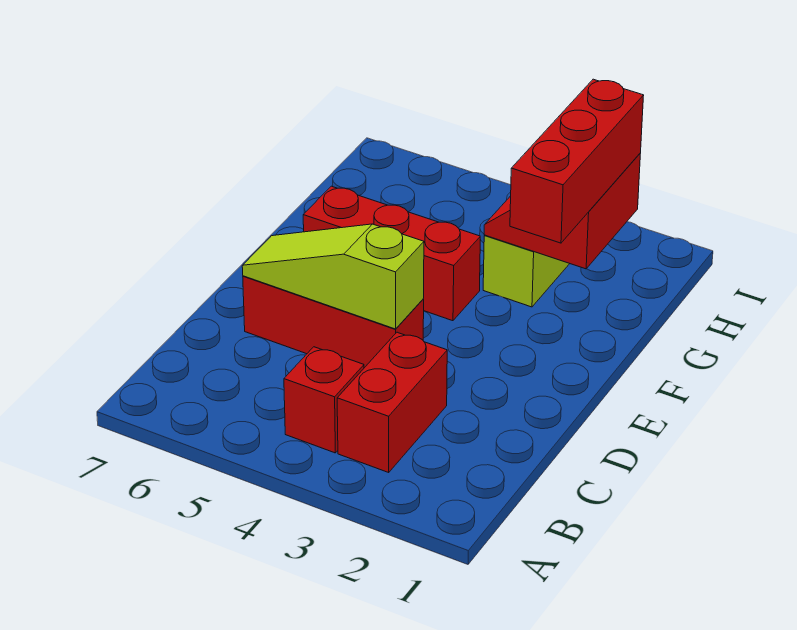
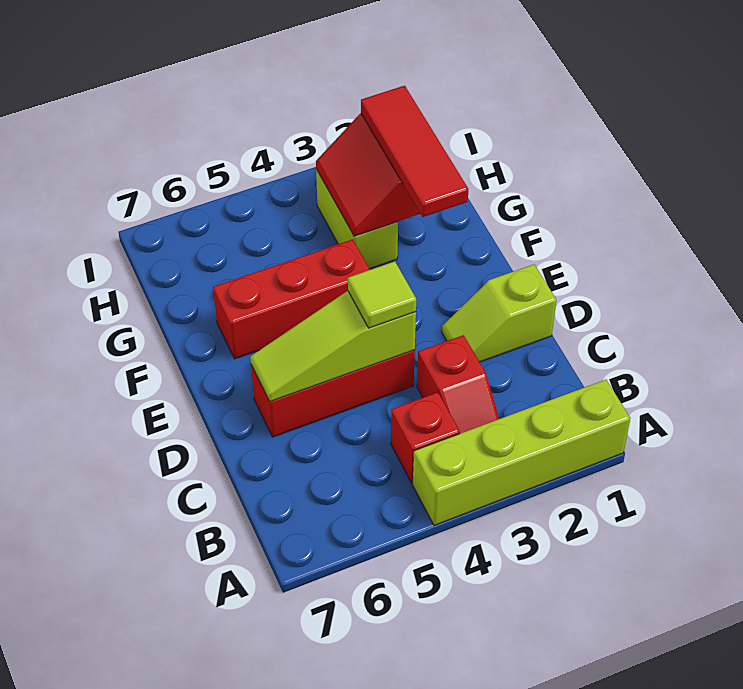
none -> lime 1x4 brick [413,380,630,525]
red 1x2 brick [337,332,447,472] -> red 1x2 slope [417,335,499,433]
none -> lime 1x2 slope [442,264,556,362]
none -> lime 1x1 tile [348,262,416,328]
red 1x3 brick [510,79,644,243] -> red 1x3 tile [361,86,468,217]

